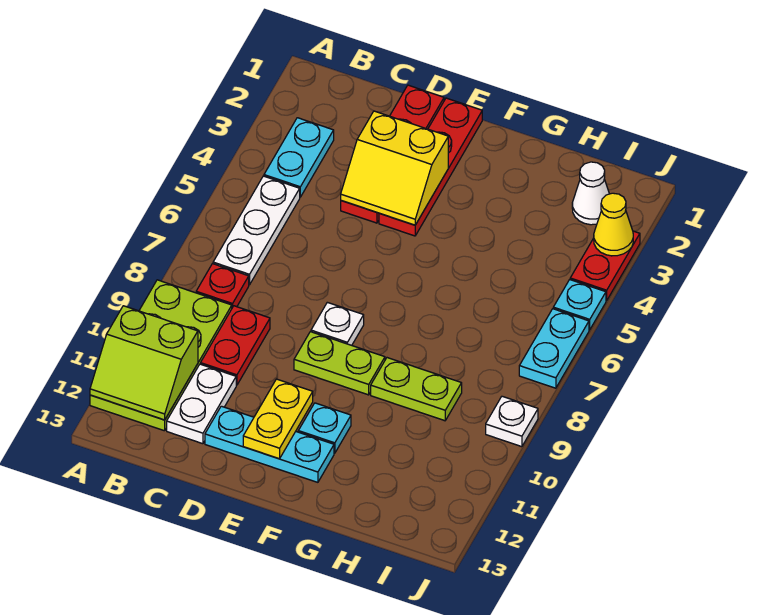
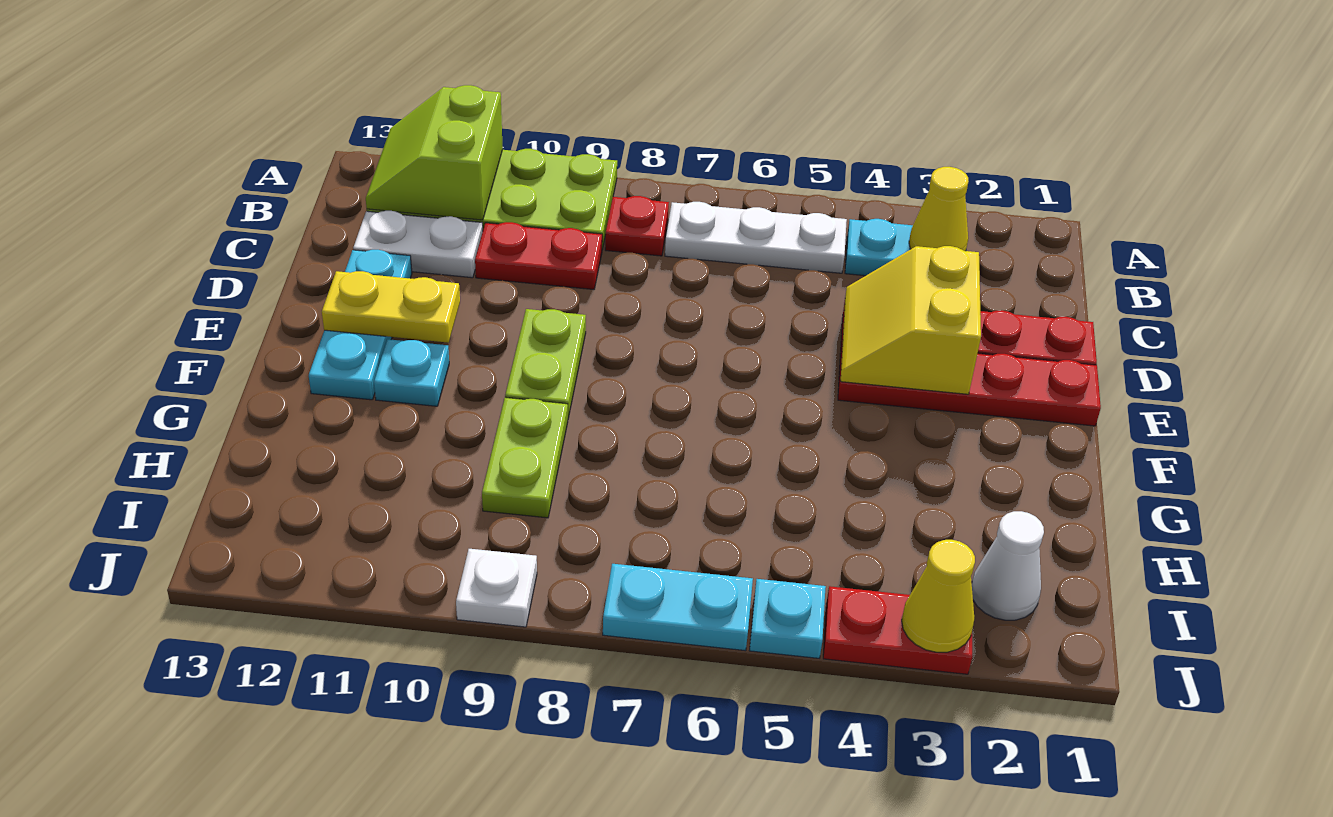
none -> yellow 1x1 cone [909,167,969,251]
white 1x1 plate [311,302,364,345] -> none

